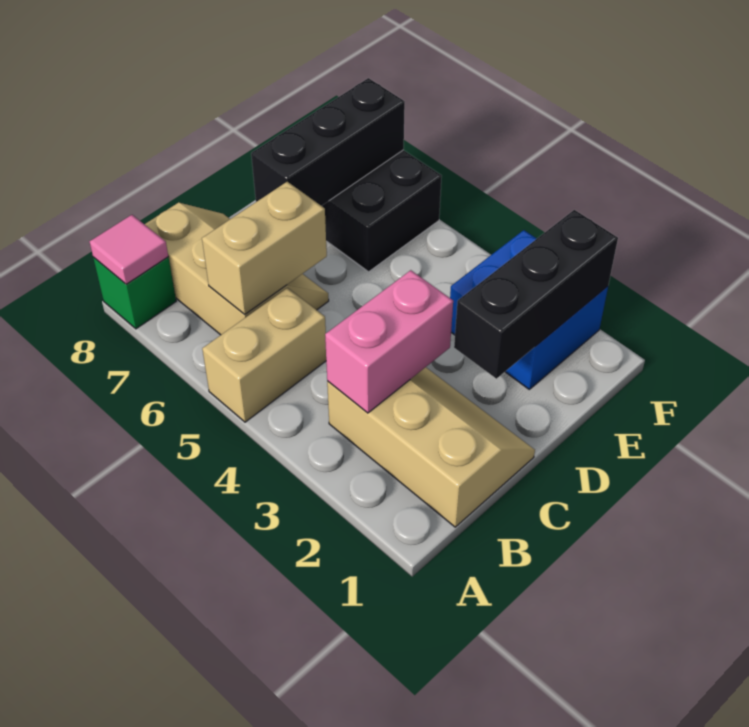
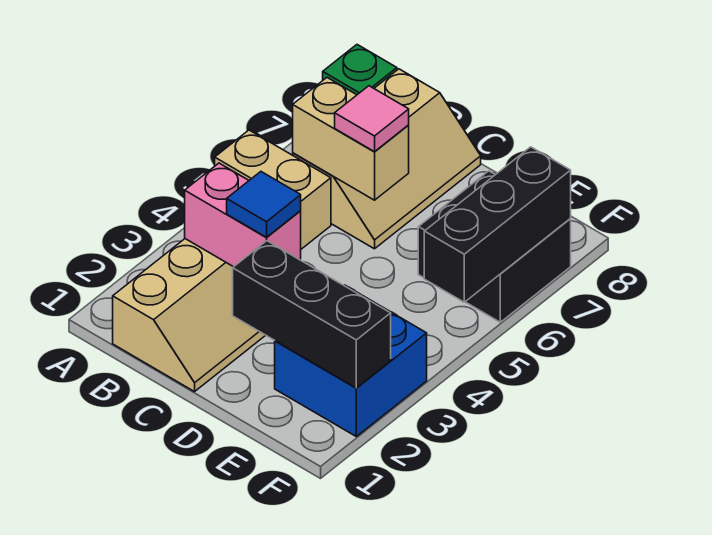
pink 1x1 tile [90,215,168,284] -> pink 1x1 tile moved to [335,86,409,152]
none -> blue 1x1 tile [227,172,301,237]
black 1x3 brick [251,78,405,206] -> black 1x3 brick turned to [424,147,571,302]

